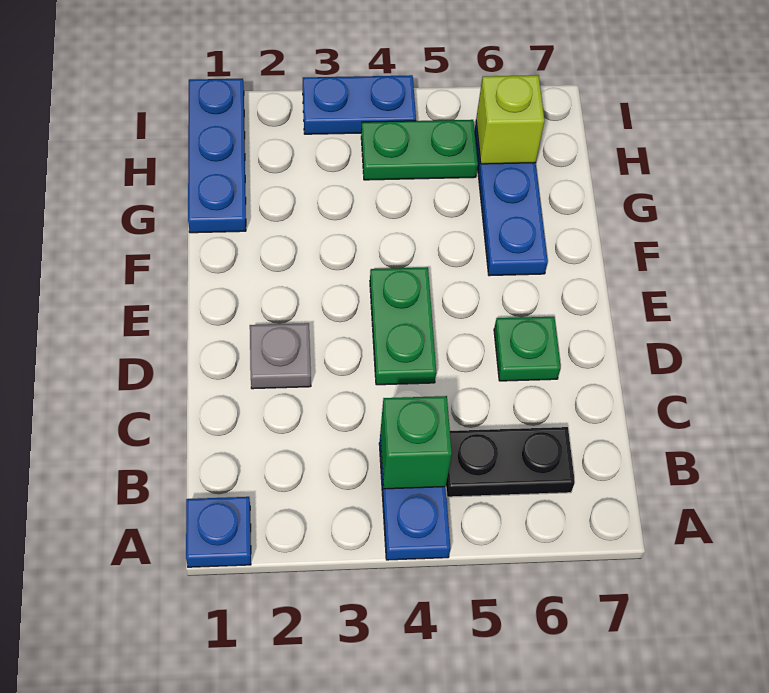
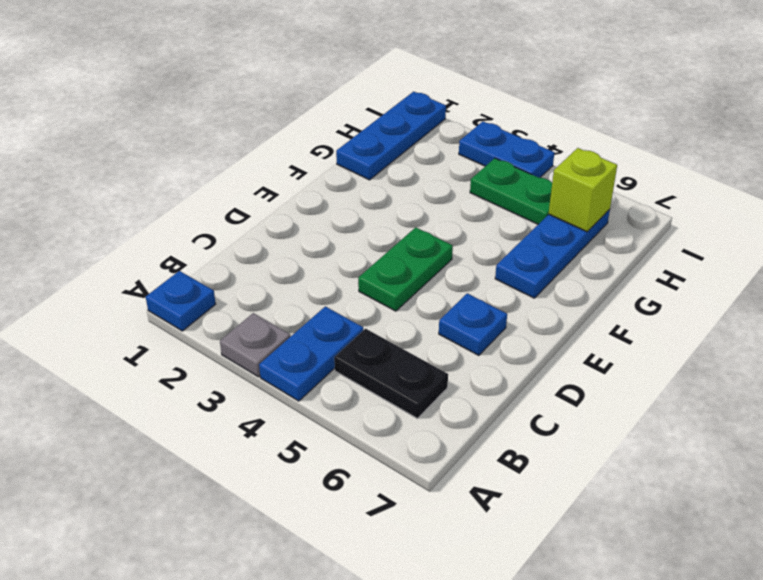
green 1x1 brick [380,396,452,489] -> none
grey 1x1 plate [250,323,311,389] -> grey 1x1 plate moved to [220,313,290,377]
green 1x1 plate [494,317,561,381] -> blue 1x1 plate [439,293,507,355]

